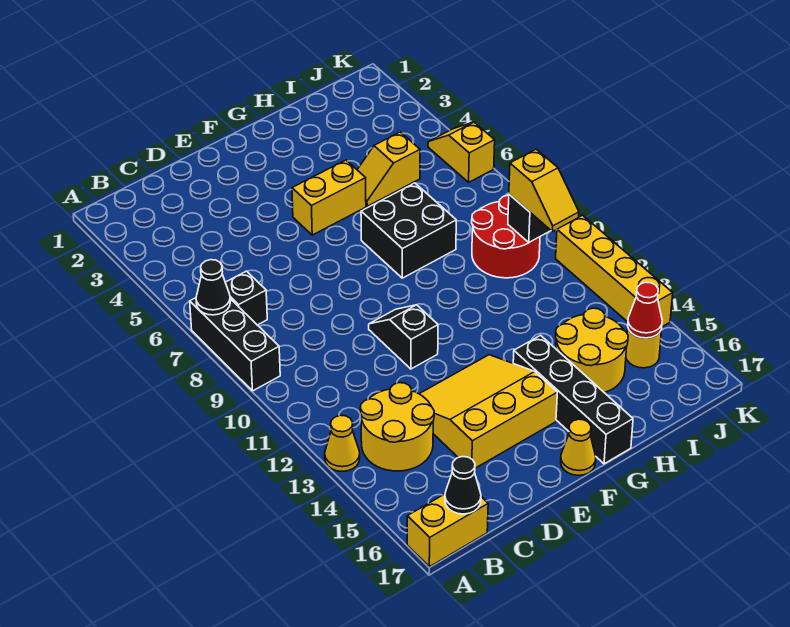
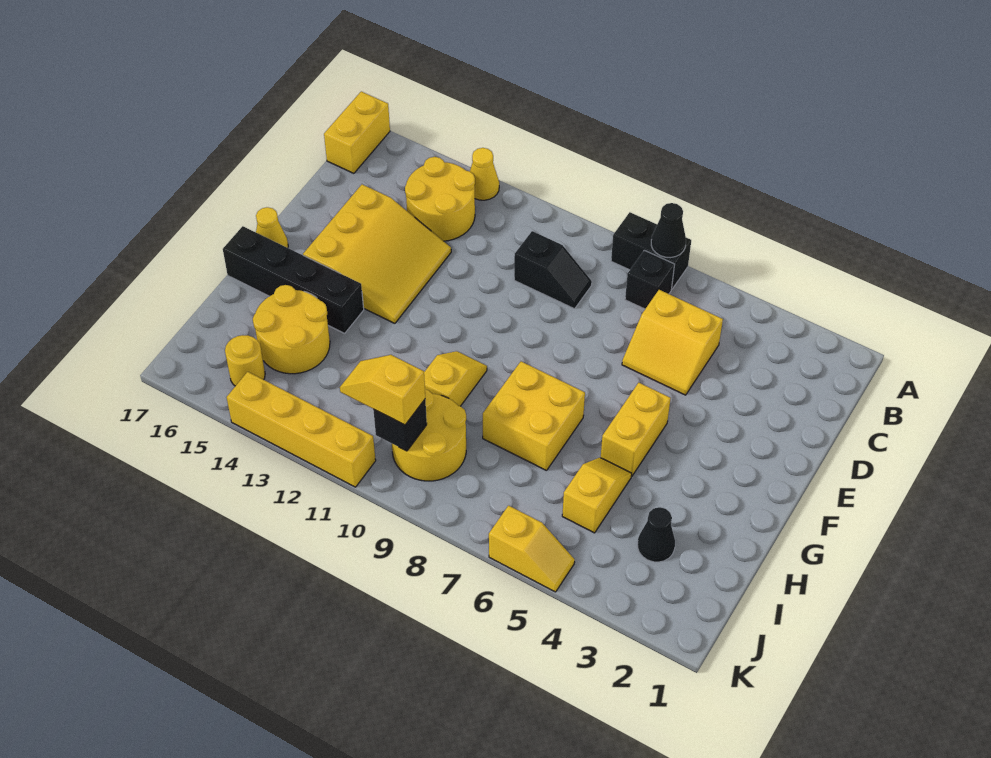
black 1x3 brick [190,298,280,391] -> black 1x2 brick [611,212,691,289]
black 1x1 cone [445,457,481,514] -> black 1x1 cone moved to [638,507,675,562]
none -> yellow 2x2 slope [622,290,723,395]
black 1x2 slope [369,305,438,369] -> black 1x2 slope moved to [514,231,592,309]
black 2x2 brick [361,183,456,278] -> yellow 2x2 brick [483,361,585,471]
none -> yellow 1x2 slope [424,351,487,406]
red 2x2 round brick [472,195,540,278] -> yellow 2x2 round brick [392,389,466,481]
red 1x1 cone [628,282,662,338] -> none

